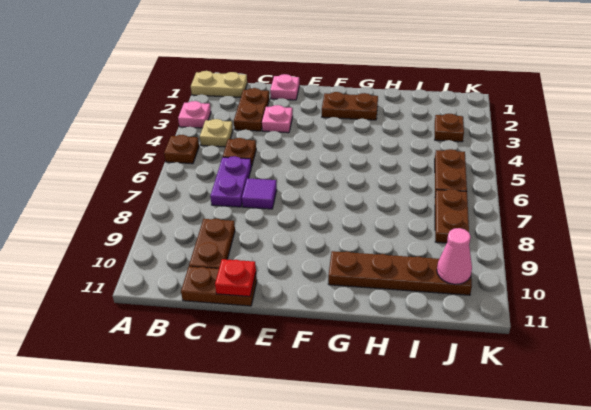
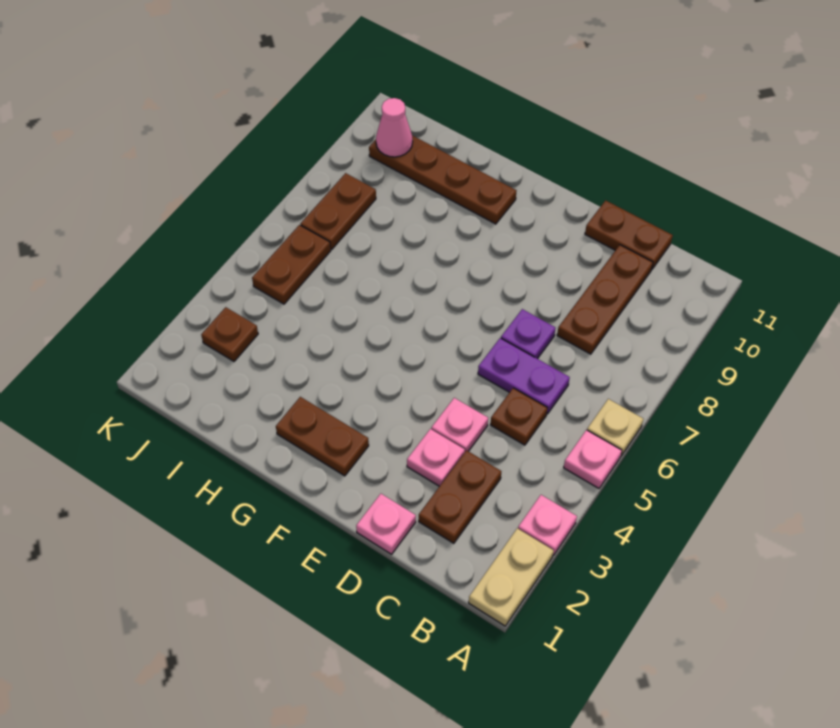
tan 1x2 plate [191,71,247,97] -> tan 1x2 plate turned to [469,528,554,626]
brown 1x1 plate [164,135,199,164] -> pink 1x1 plate [564,430,622,488]
tan 1x1 plate [200,119,233,147] -> tan 1x1 plate moved to [587,399,643,456]
purple 1x2 plate [210,156,251,207] -> purple 1x2 plate turned to [478,338,570,414]
brown 1x2 plate [189,219,235,269] -> brown 1x3 plate [557,245,653,354]
none -> pink 1x1 plate [431,398,488,452]
purple 1x1 tile [242,178,277,209] -> purple 1x1 plate [501,309,555,359]
red 1x1 plate [215,259,256,296] -> none

